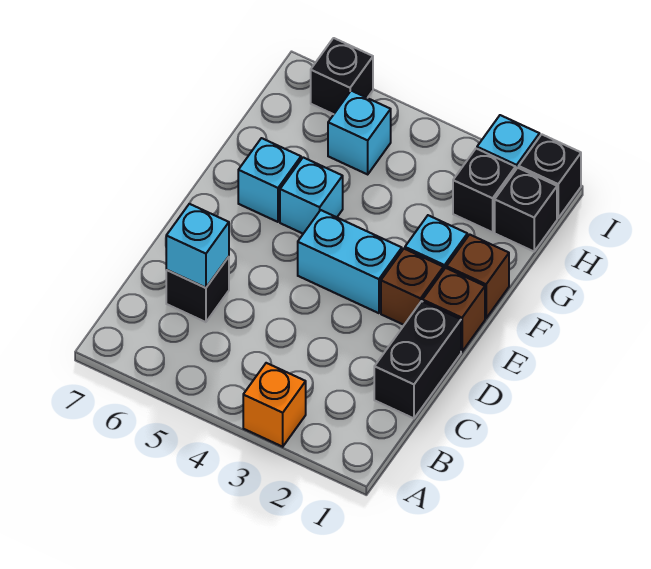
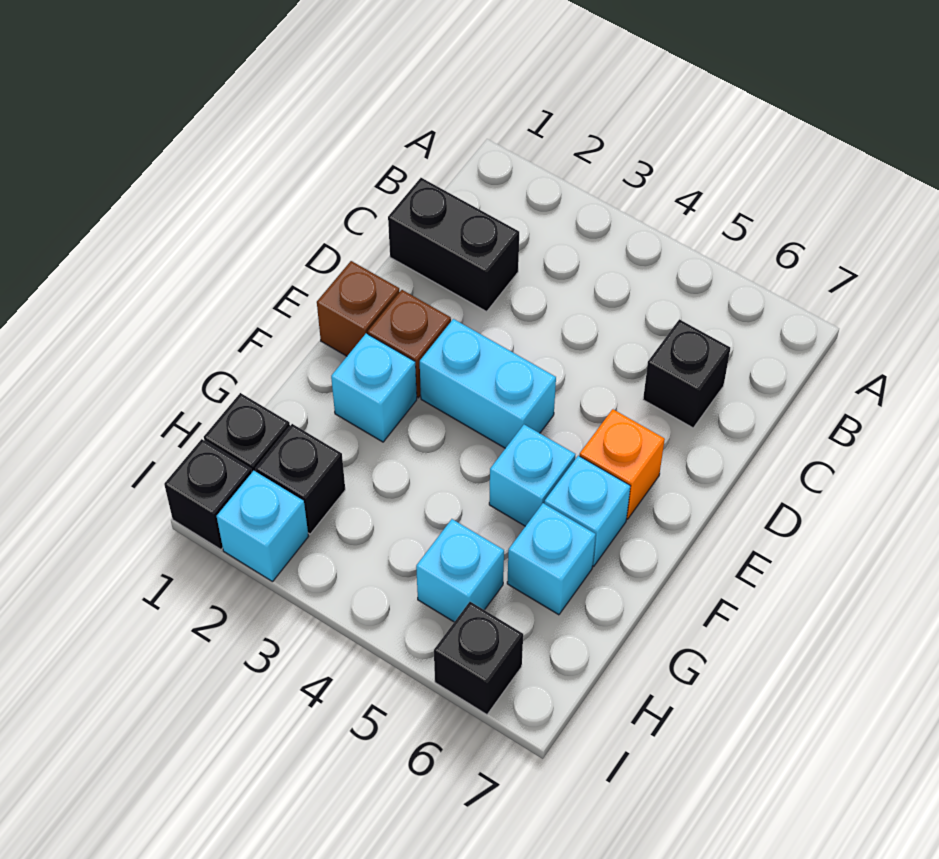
orange 1x1 brick [243,363,306,447] -> orange 1x1 brick moved to [580,409,665,519]
black 1x2 brick [374,301,461,418] -> black 1x2 brick turned to [388,178,519,312]
cyan 1x1 brick [166,204,229,288] -> cyan 1x1 brick moved to [507,503,596,615]
brown 1x1 brick [447,234,509,318] -> none

